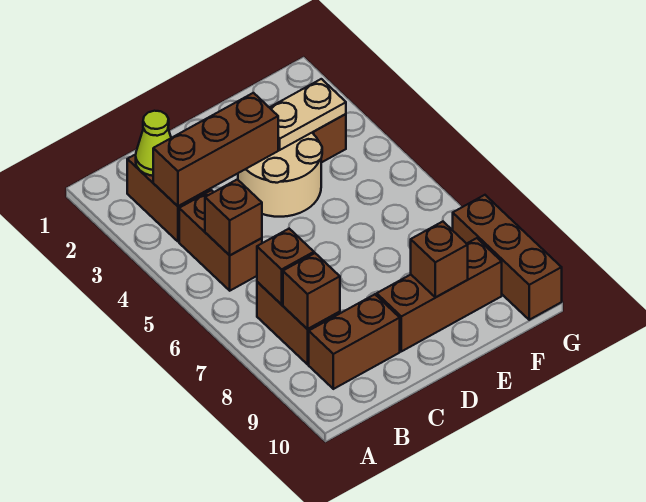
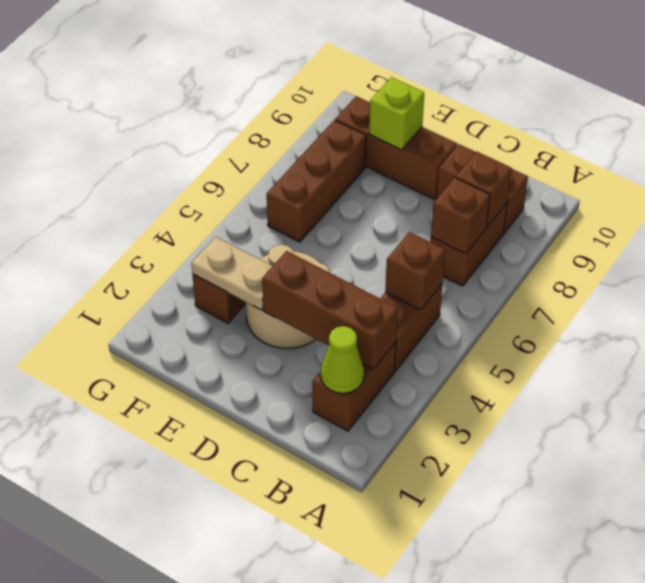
brown 1x1 brick [411,222,468,297] -> lime 1x1 brick [369,77,424,150]
brown 1x3 brick [453,195,562,320] -> brown 1x3 brick moved to [267,120,366,242]

